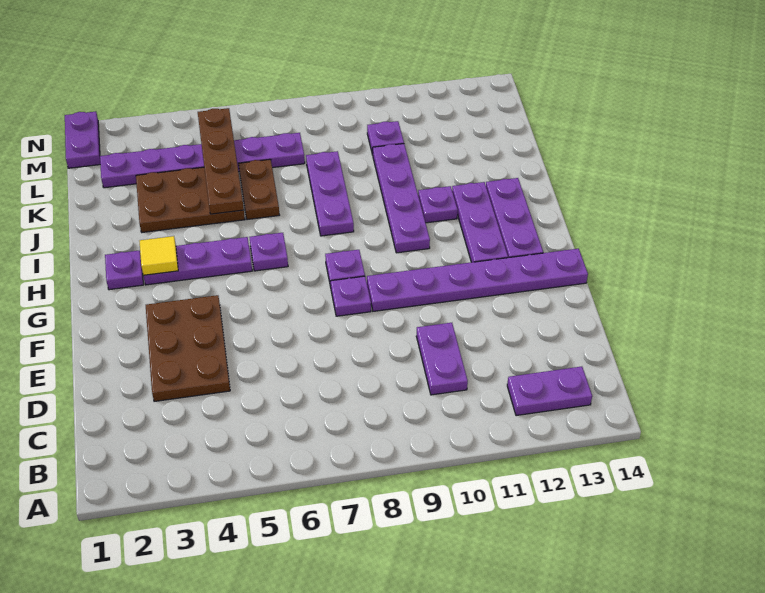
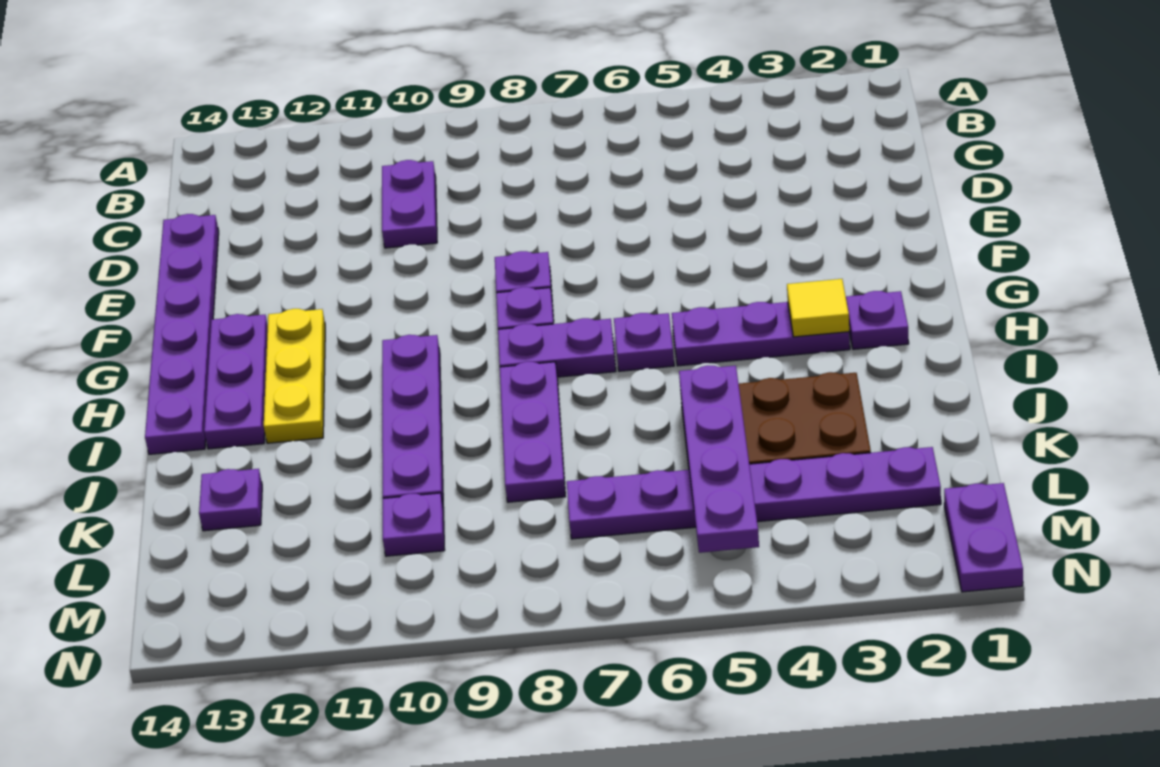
purple 1x2 plate [507,367,592,416] -> purple 1x2 plate moved to [498,318,616,377]
brown 2x3 plate [146,295,230,401] -> none
purple 1x6 plate [367,249,588,311] -> purple 1x6 plate turned to [145,214,219,454]
purple 1x3 plate [452,182,508,262] -> yellow 1x3 plate [264,309,325,443]
purple 1x1 plate [418,186,458,223] -> purple 1x1 plate moved to [199,469,262,531]
brown 1x4 plate [198,108,244,214] -> purple 1x4 plate [679,366,759,553]
brown 1x2 plate [239,159,279,220] -> none

